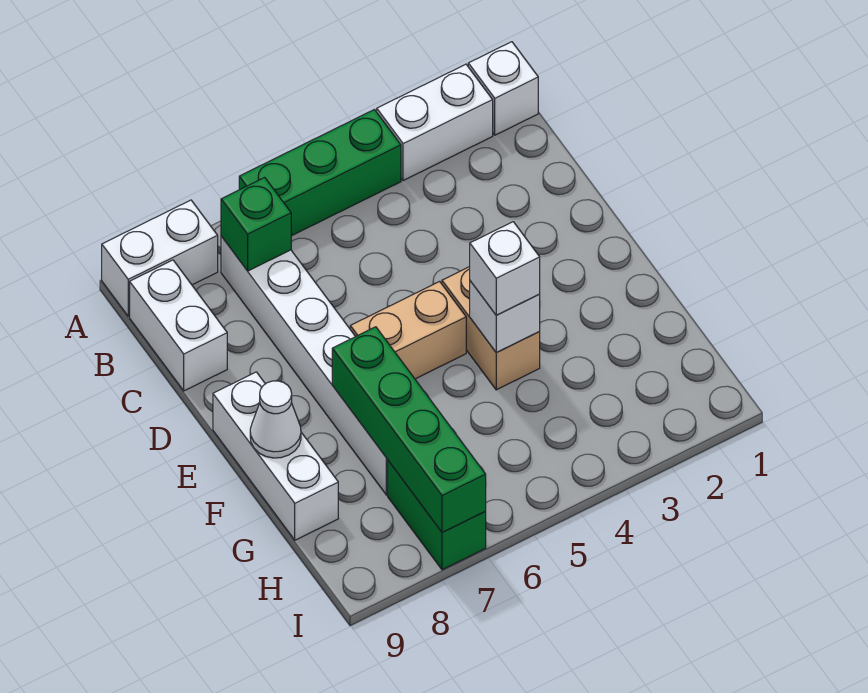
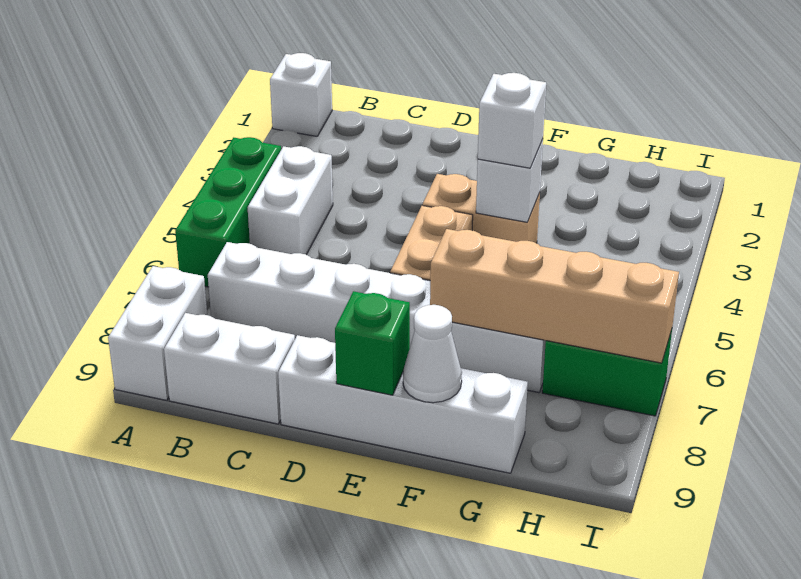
white 1x2 brick [377,64,493,181] -> white 1x2 brick moved to [248,146,333,255]
green 1x1 brick [221,177,291,271] -> green 1x1 brick moved to [335,291,410,395]
white 1x3 brick [213,372,338,540] -> white 1x4 brick [278,335,528,473]
green 1x4 brick [332,327,486,533] -> tan 1x4 brick [430,229,679,363]

